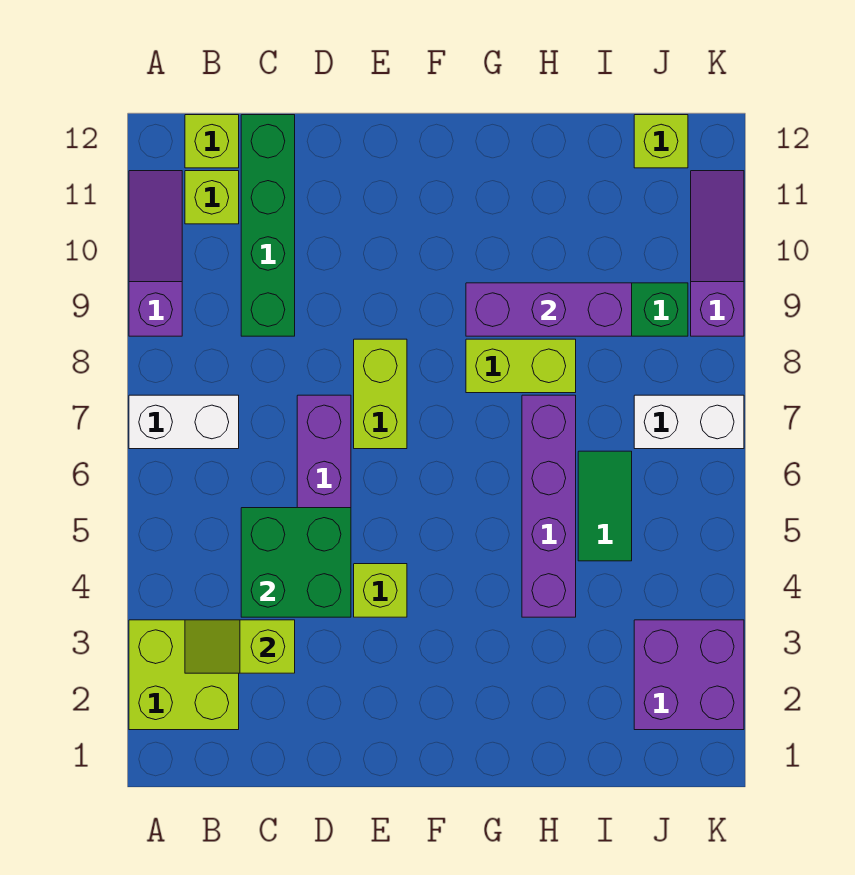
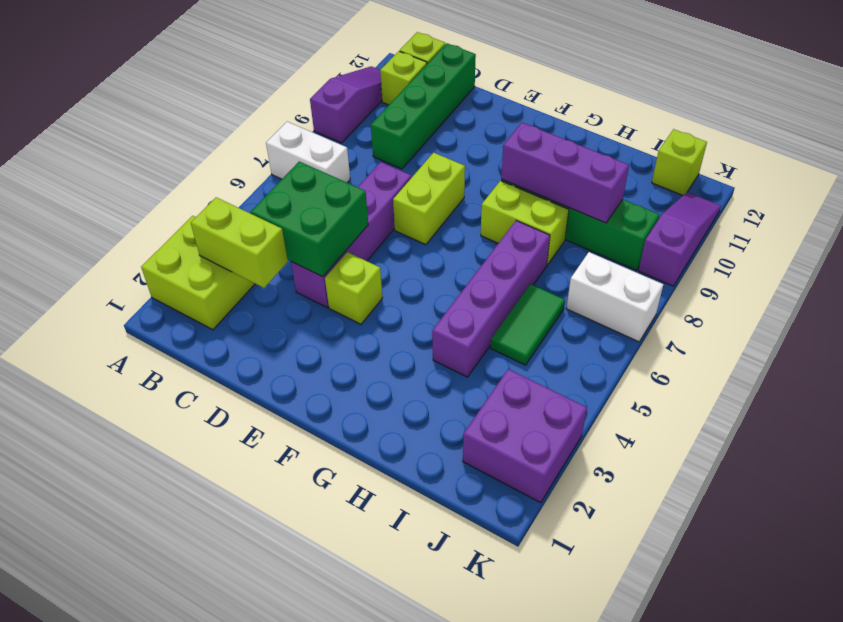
lime 1x2 slope [185,620,295,673] -> lime 1x2 brick [191,197,288,288]

